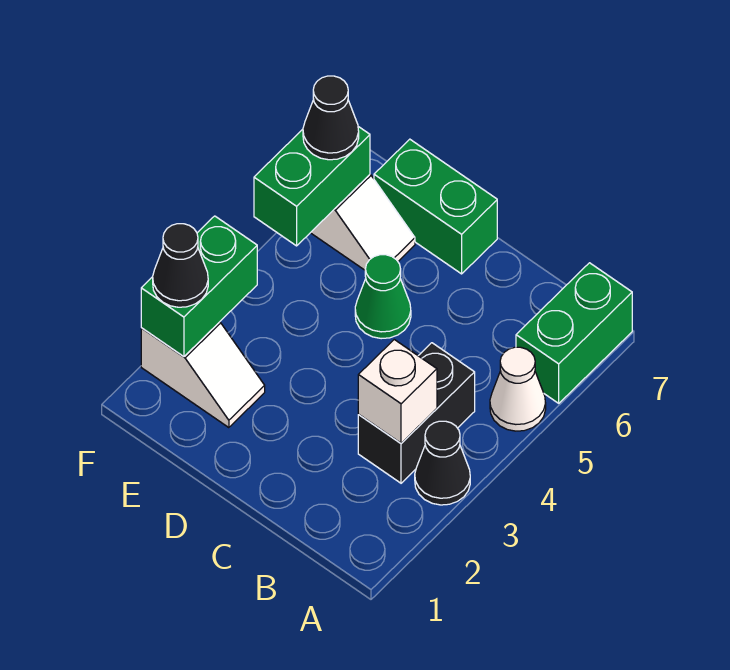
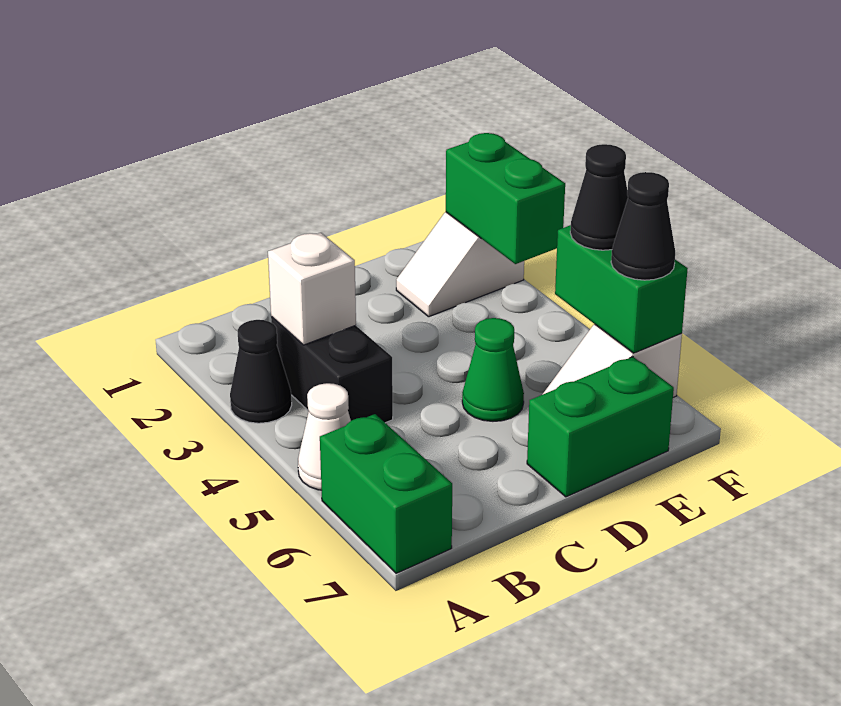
black 1x1 cone [153,224,208,307] -> black 1x1 cone moved to [570,144,628,250]

